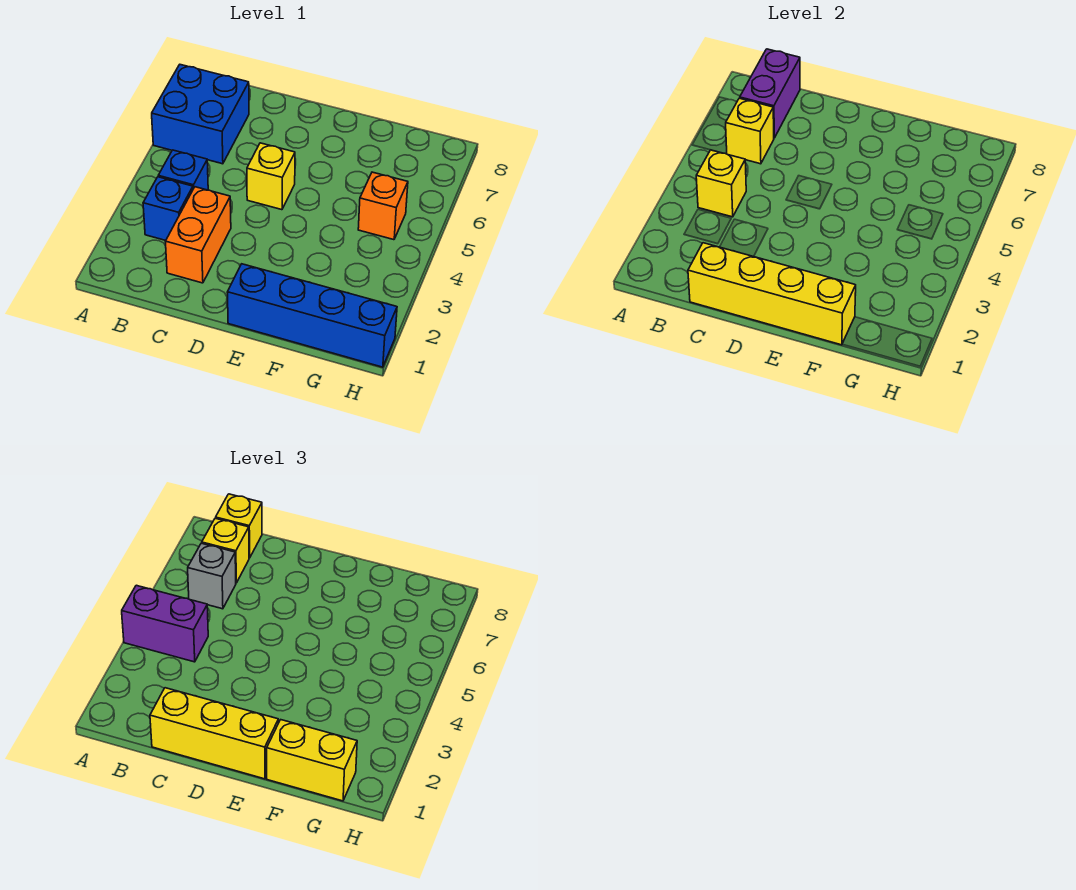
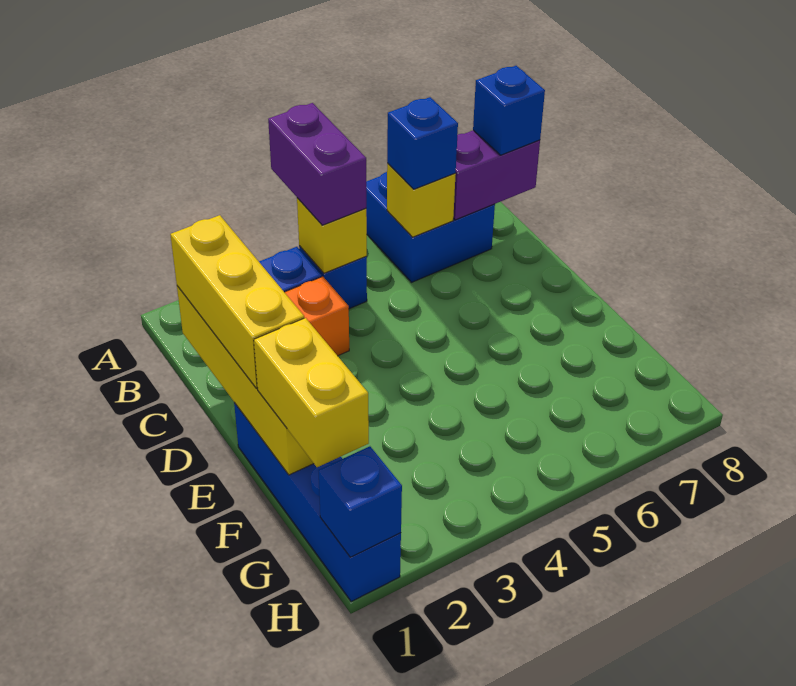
grey 1x1 brick [188,543,236,609] -> blue 1x1 brick [387,97,458,189]
yellow 1x1 brick [202,518,249,583] -> none
yellow 1x1 brick [216,494,262,558] -> blue 1x1 brick [473,66,545,155]
yellow 1x1 brick [247,143,295,210] -> none
orange 1x1 brick [358,172,408,240] -> none
none -> blue 1x1 brick [318,446,402,557]

